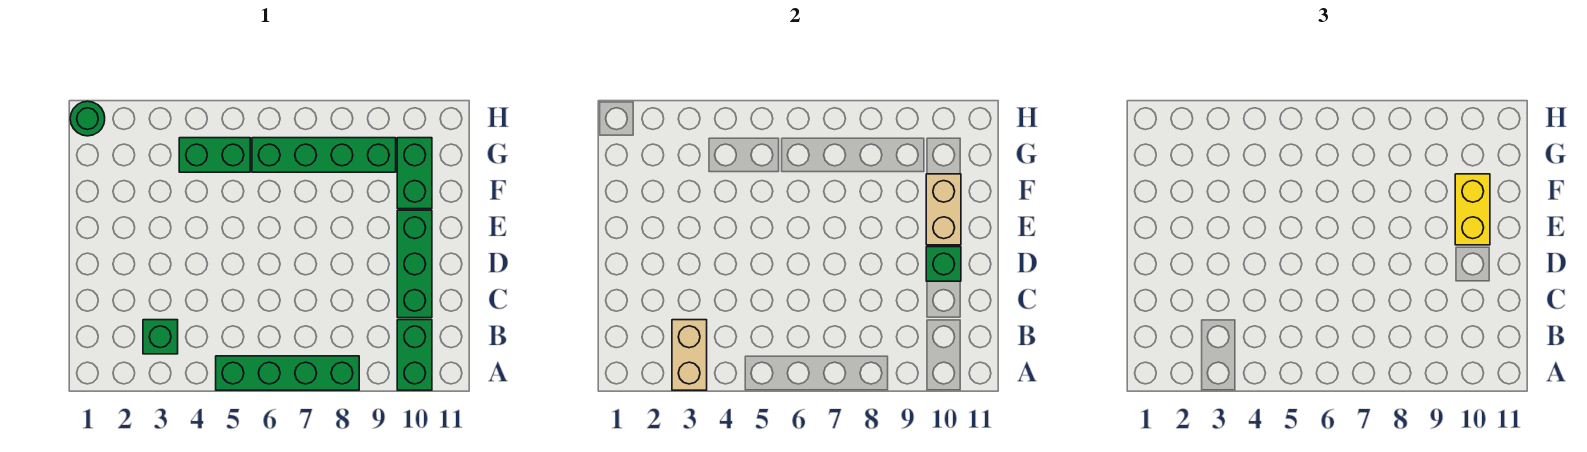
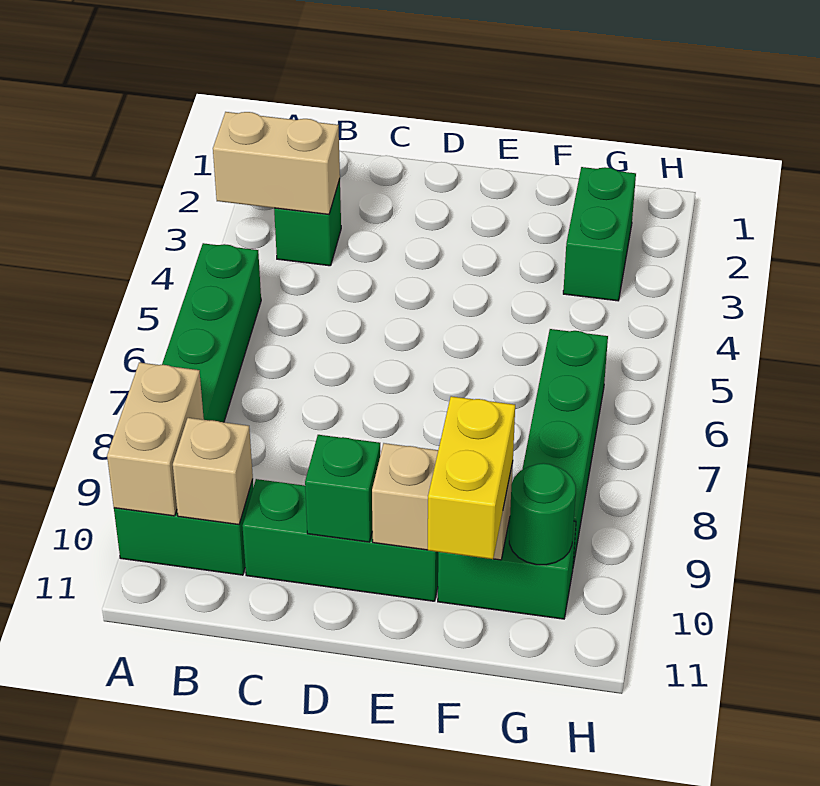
none -> tan 1x2 brick [107,362,204,516]
none -> tan 1x1 brick [173,418,253,525]
yellow 1x2 brick [1455,174,1490,245] -> yellow 1x2 brick turned to [428,396,515,559]
green 1x2 brick [179,138,250,172] -> green 1x2 brick moved to [563,167,636,301]
green 1x1 round brick [70,101,105,136] -> green 1x1 round brick moved to [509,463,576,565]

